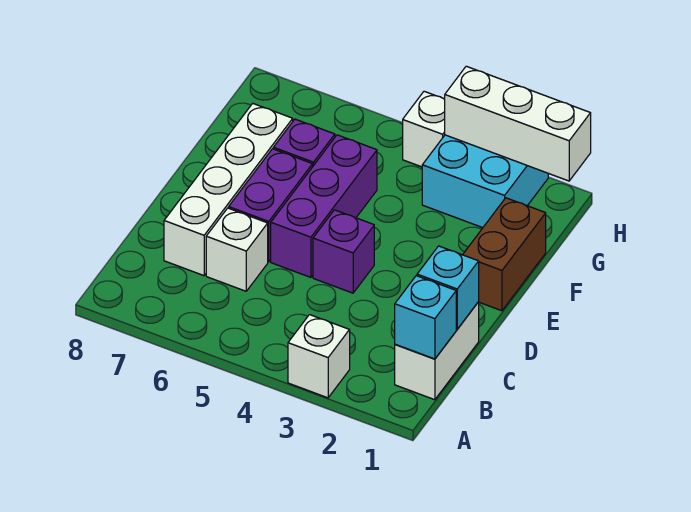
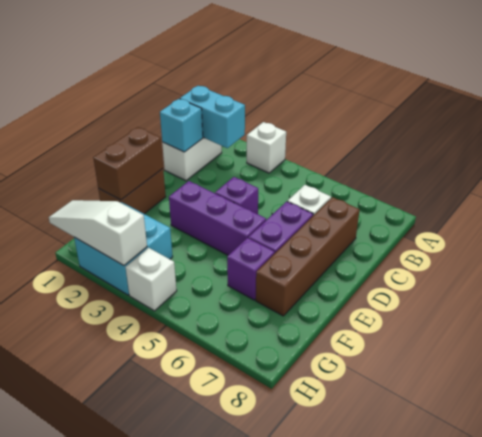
cyan 1x1 brick [395,276,456,359] -> cyan 1x2 brick [180,86,245,148]
white 1x4 brick [164,103,293,276] -> brown 1x4 brick [256,197,360,316]
purple 1x3 brick [271,135,377,277] -> purple 1x3 brick turned to [169,181,266,255]
none -> brown 1x2 brick [93,127,163,200]
white 1x3 brick [445,66,591,181] -> white 1x3 slope [49,200,147,266]

